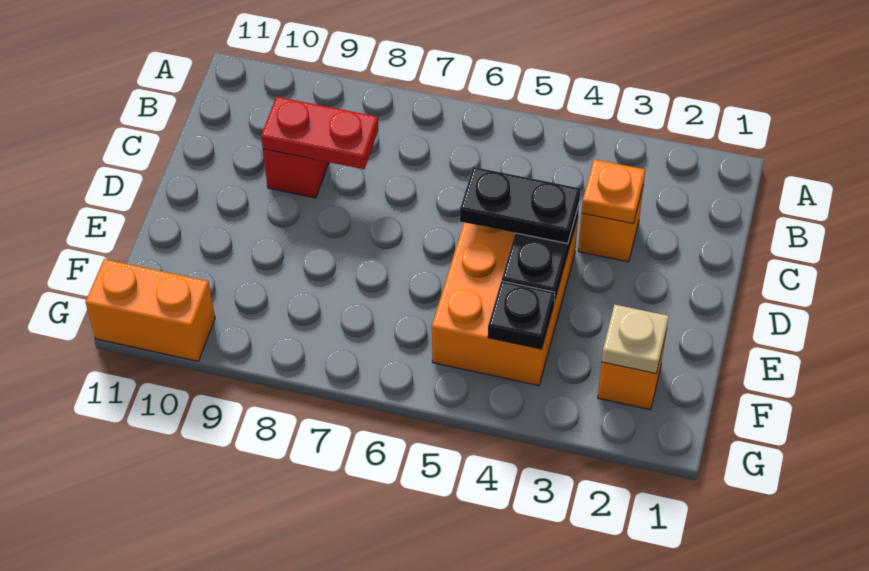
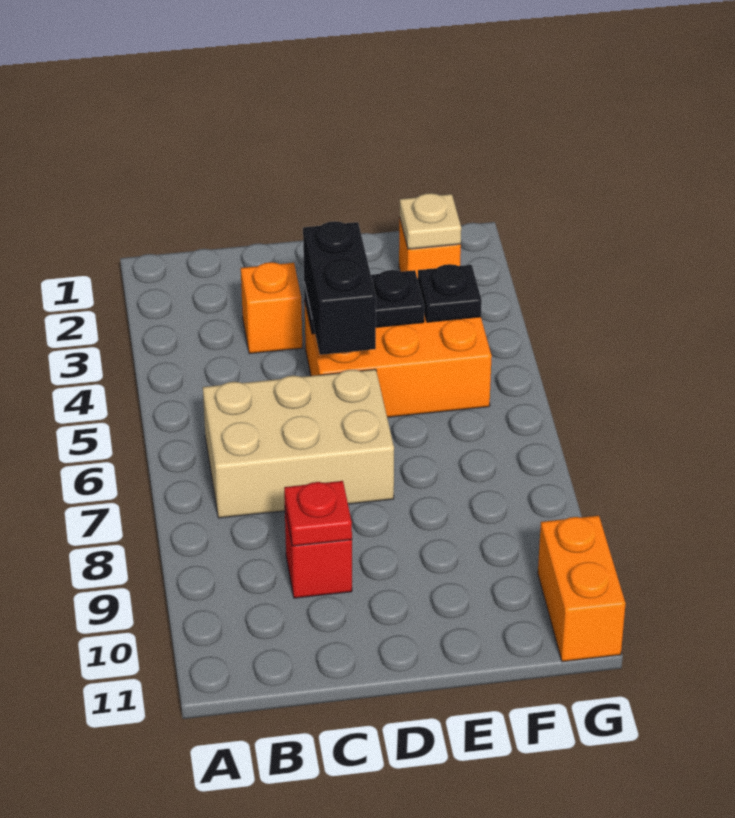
none -> tan 2x3 brick [203,369,394,518]
orange 1x1 plate [582,159,645,224] -> none
red 1x2 plate [261,97,379,169] -> red 1x1 plate [284,481,352,546]
black 1x2 plate [460,167,580,244] -> black 1x2 brick [303,221,376,355]

